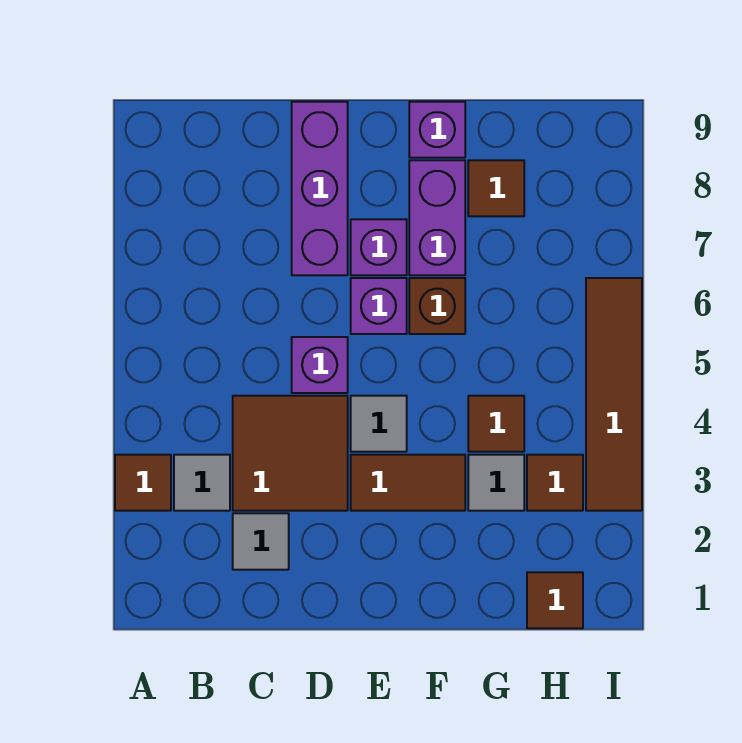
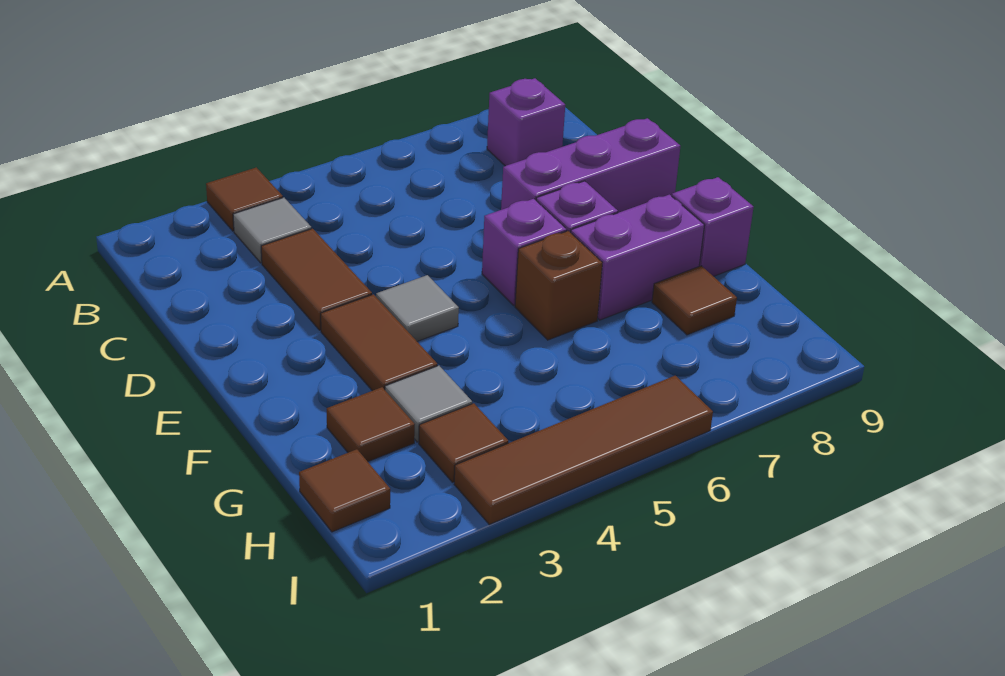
grey 1x1 tile [233,513,289,570] -> none
brown 2x2 tile [233,396,348,511] -> brown 1x2 tile [261,229,372,330]
purple 1x1 brick [292,337,348,393] -> purple 1x1 brick moved to [487,78,565,166]
brown 1x1 tile [468,396,524,452] -> brown 1x1 tile moved to [327,387,415,462]

